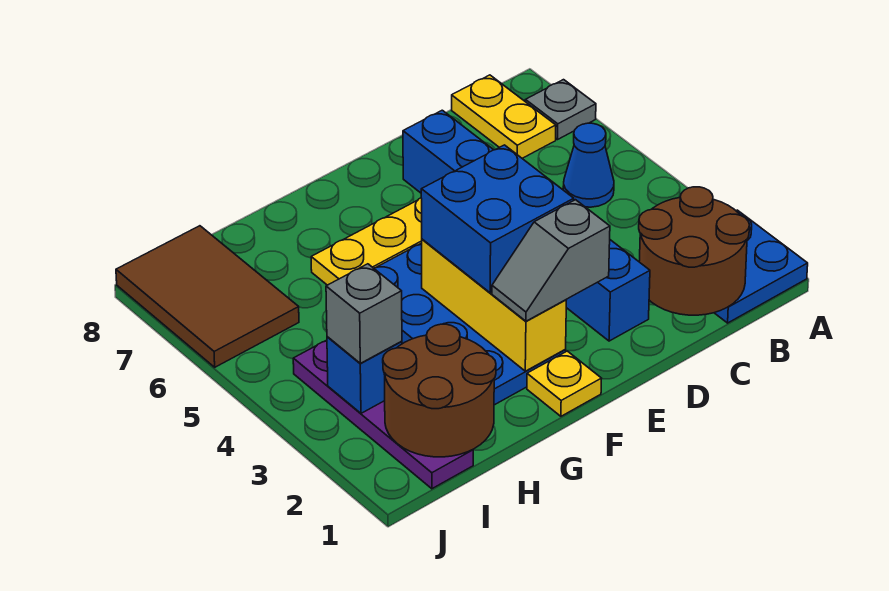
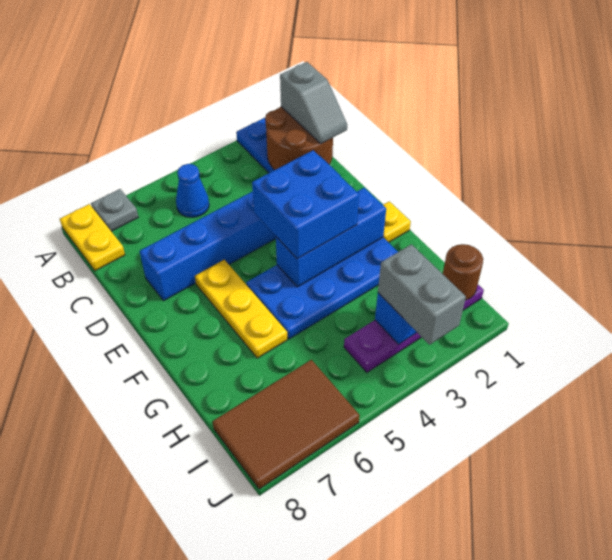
yellow 1x2 plate [452,75,556,158] -> yellow 1x2 plate turned to [60,204,125,271]
grey 1x2 slope [492,200,610,321] -> grey 1x2 slope moved to [280,62,347,143]
yellow 1x3 brick [422,239,566,371] -> blue 1x3 brick [276,188,386,287]
brown 2x2 round brick [383,324,496,457] -> brown 1x1 round brick [443,244,483,300]
grey 1x1 brick [326,264,402,363] -> grey 1x2 brick [378,244,466,345]

